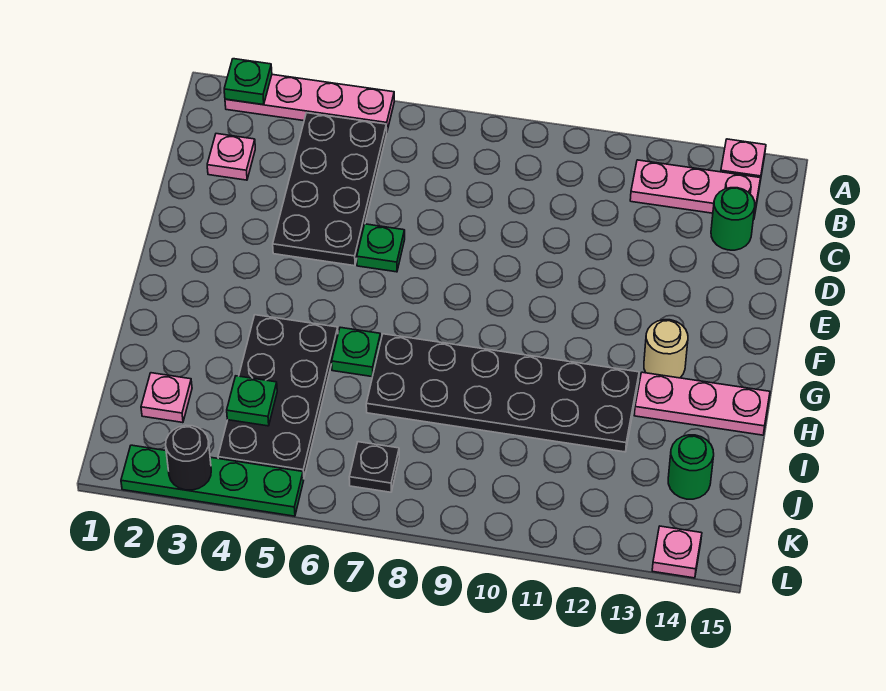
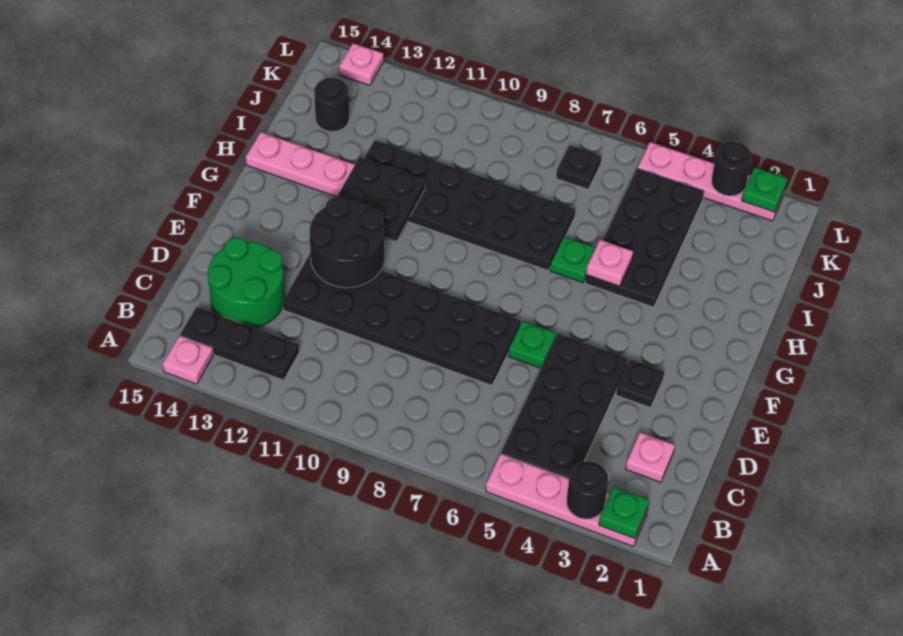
none -> black 1x1 round brick [567,461,608,519]
pink 1x3 plate [630,160,761,219] -> black 1x3 plate [180,307,299,380]
green 1x1 round brick [711,188,755,250] -> green 2x2 round brick [208,238,285,328]
none -> black 2x6 plate [283,253,521,385]
none -> black 1x1 plate [616,359,664,408]
none -> black 2x2 round brick [310,197,384,288]
none -> black 2x2 plate [337,157,425,241]
tan 1x1 round brick [644,320,688,378] -> none
pink 1x1 plate [141,373,192,423] -> pink 1x1 plate moved to [586,240,633,286]
green 1x1 plate [227,376,277,426] -> green 1x1 plate moved to [742,167,787,212]
green 1x1 round brick [668,435,714,499] -> black 1x1 round brick [314,78,349,132]
green 1x4 plate [121,445,304,516] -> pink 1x4 plate [638,142,785,221]

